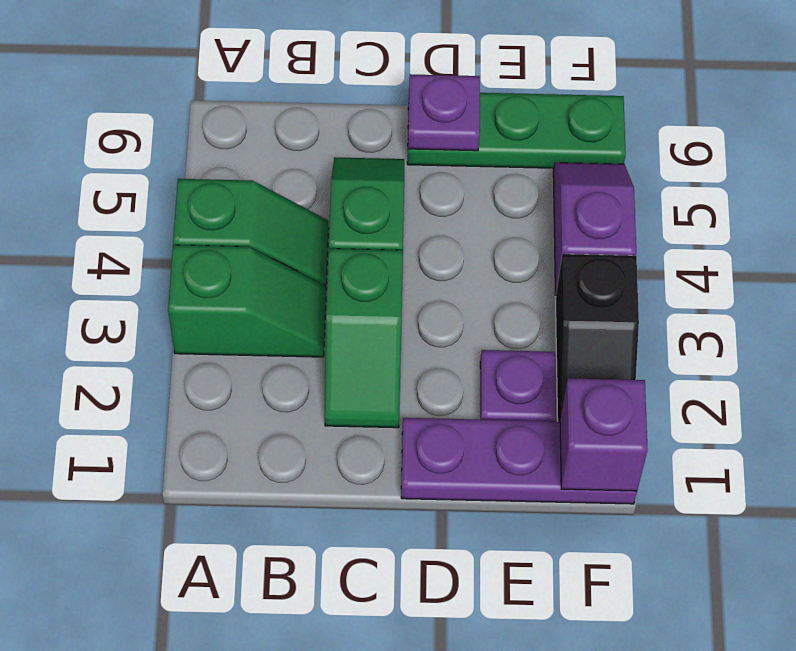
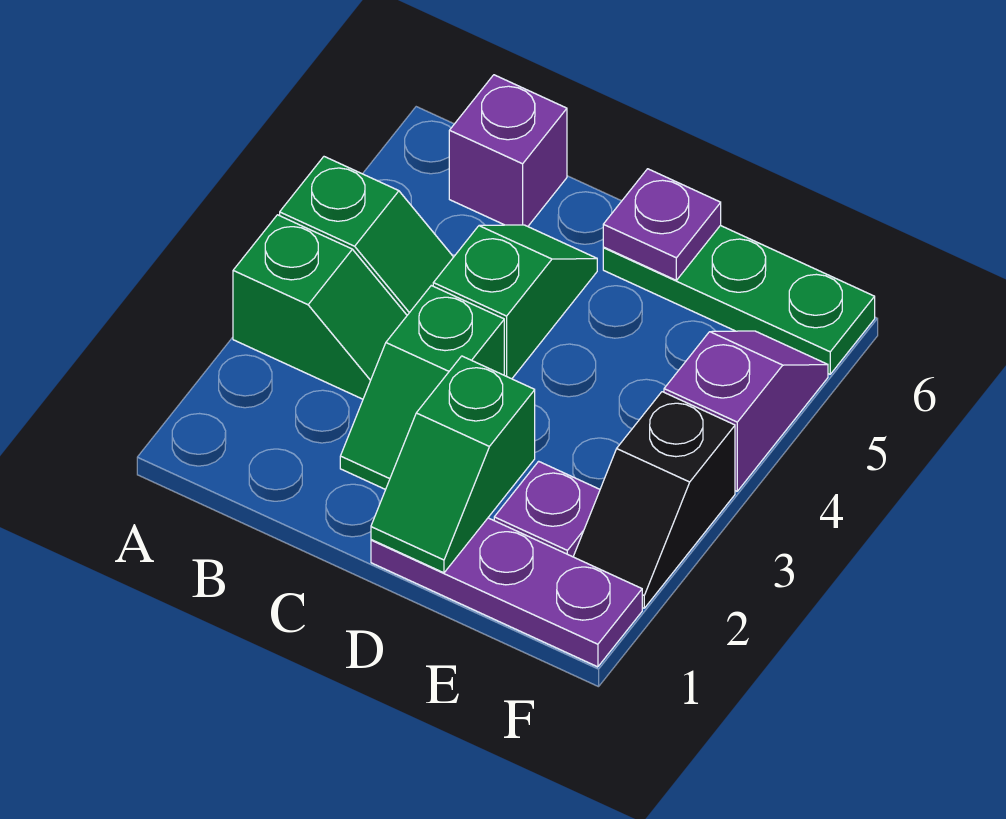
none -> green 1x2 slope [371,356,535,573]
purple 1x1 brick [560,378,648,491] -> purple 1x1 brick moved to [449,75,567,226]

